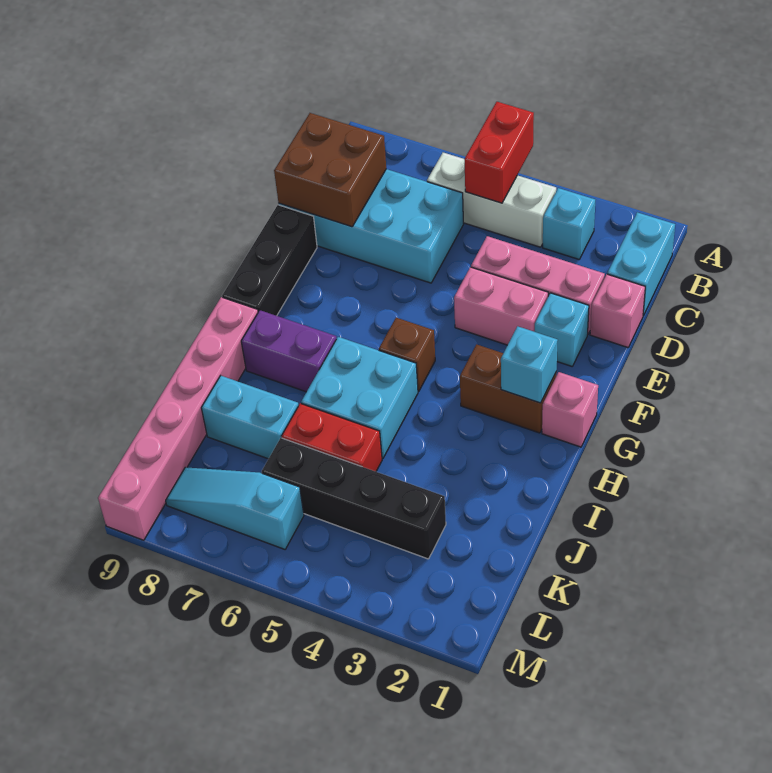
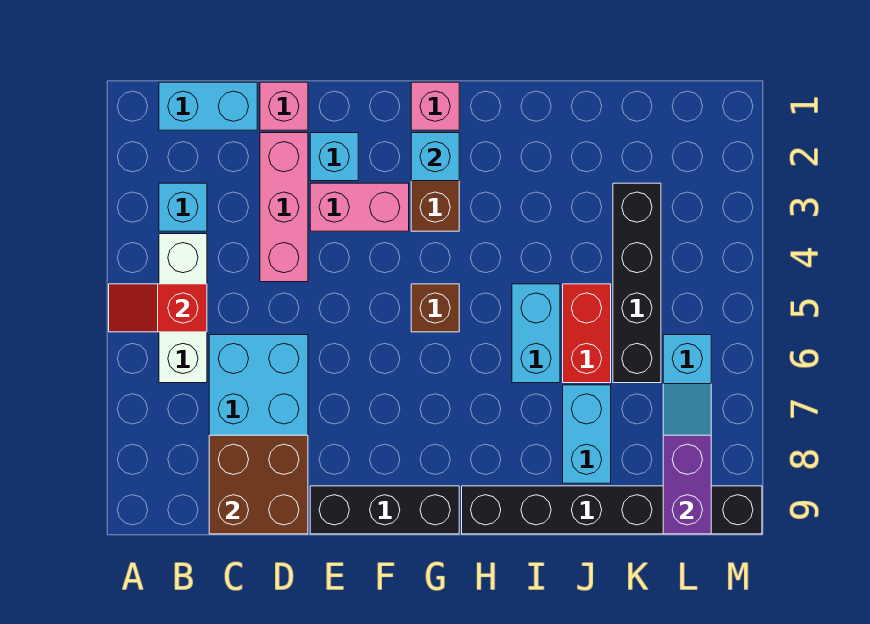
red 1x2 brick [464,102,534,203] -> red 1x2 slope [109,284,207,332]
pink 1x2 brick [454,267,548,345] -> pink 1x2 brick turned to [310,183,409,231]
cyan 2x2 brick [301,337,418,459] -> cyan 1x2 brick [512,284,560,383]
purple 1x2 brick [241,310,336,392] -> purple 1x2 brick moved to [663,435,711,534]
pink 1x6 brick [98,297,258,540] -> black 1x6 brick [462,486,762,534]

